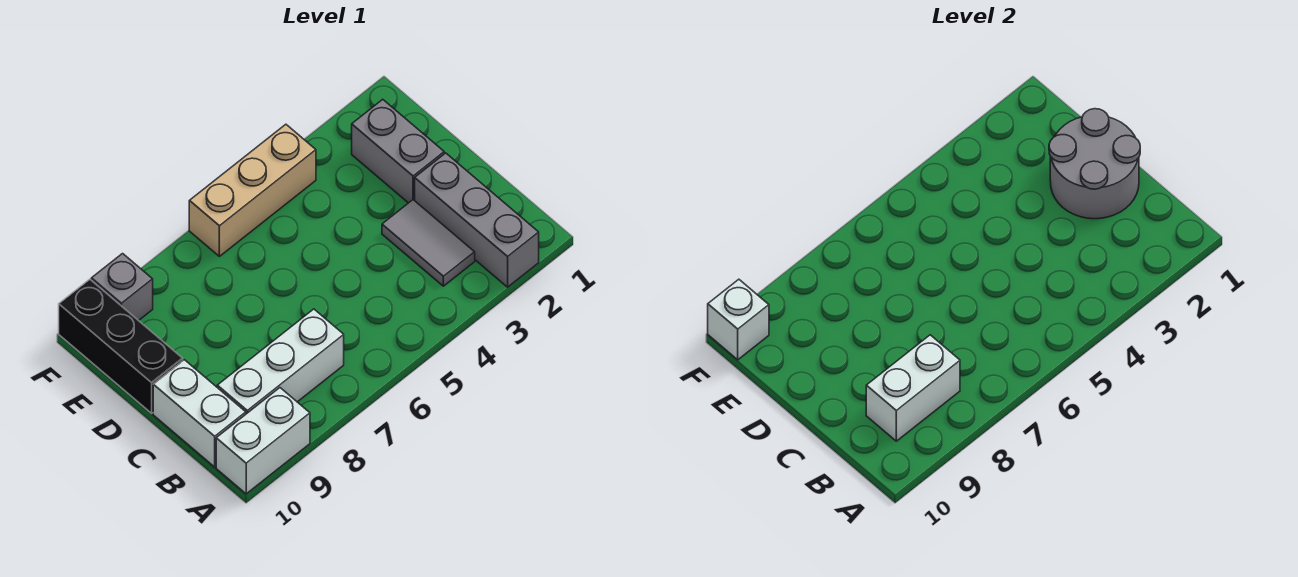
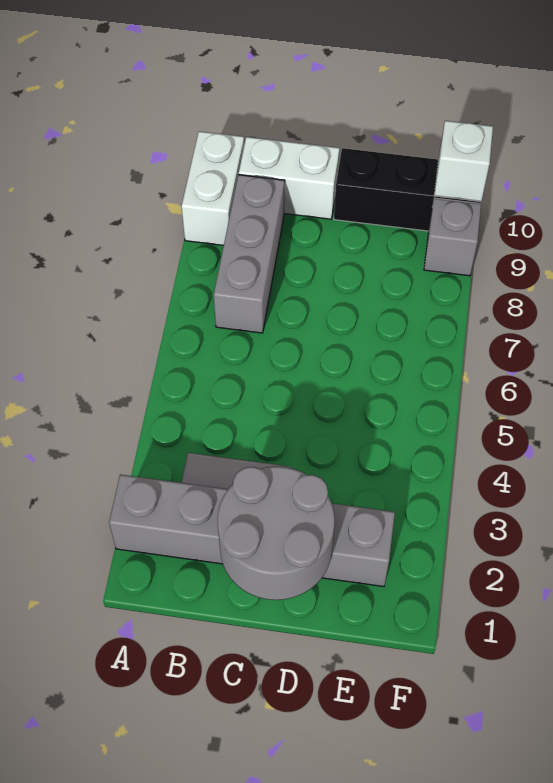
white 1x3 brick [217,309,344,414] -> grey 1x3 brick [214,175,284,333]
white 1x2 brick [866,335,960,441] -> none
tan 1x3 brick [189,124,316,256] -> none

